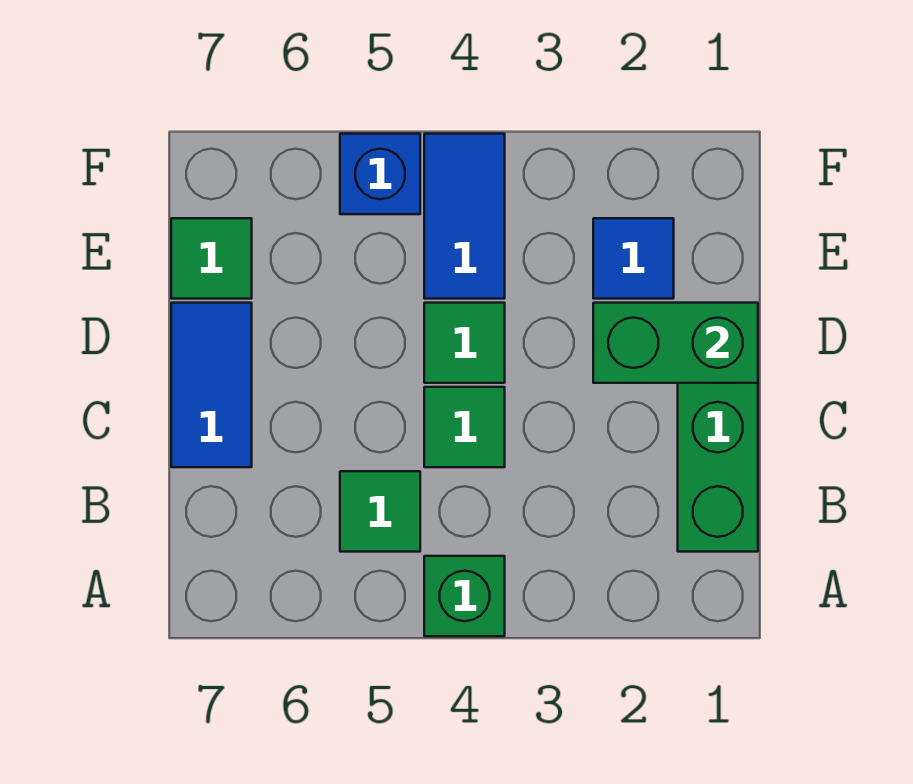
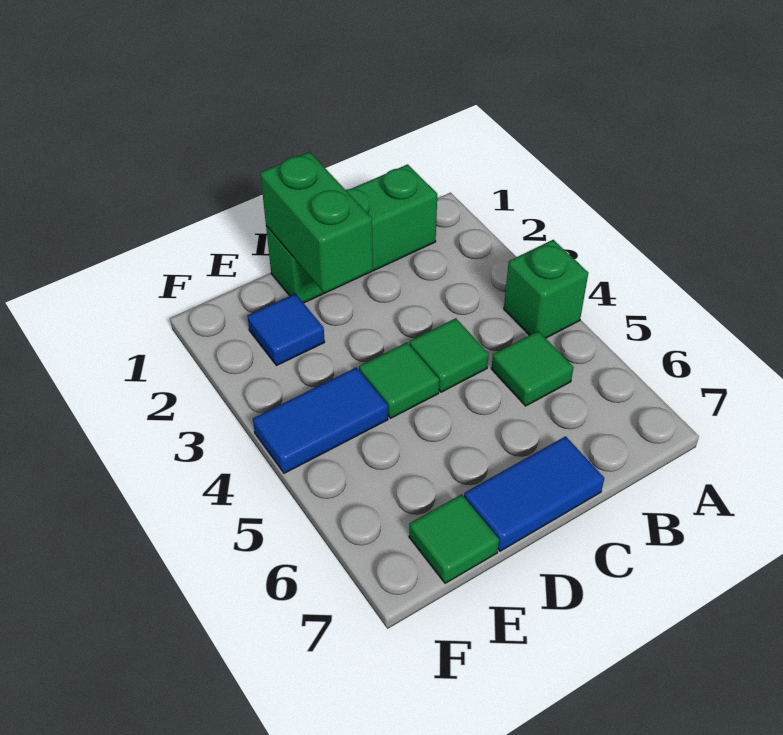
blue 1x1 brick [340,134,420,214] -> none

